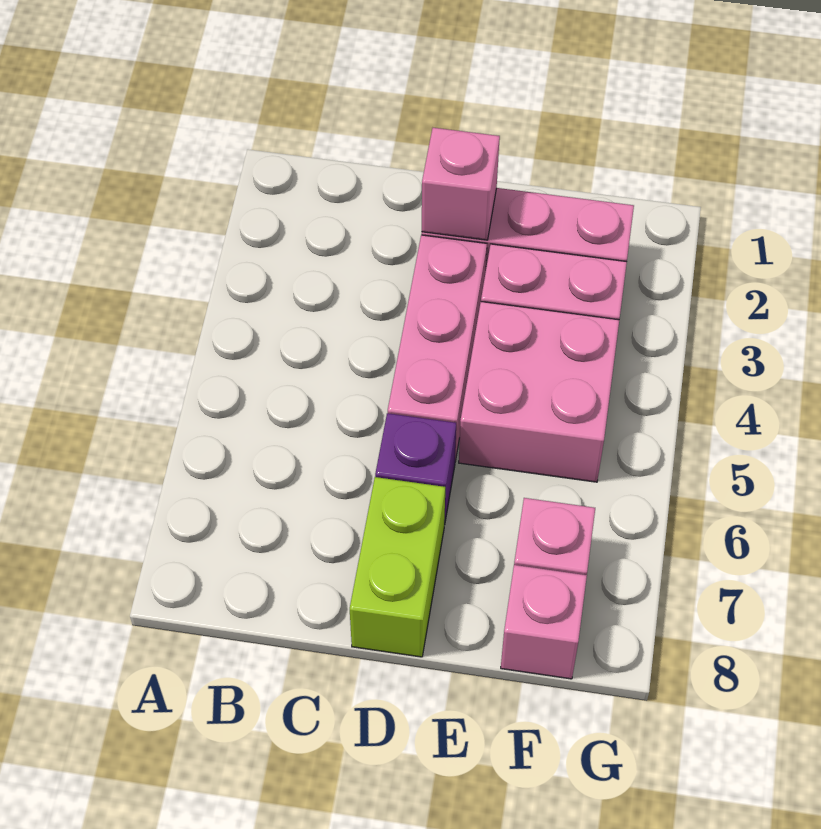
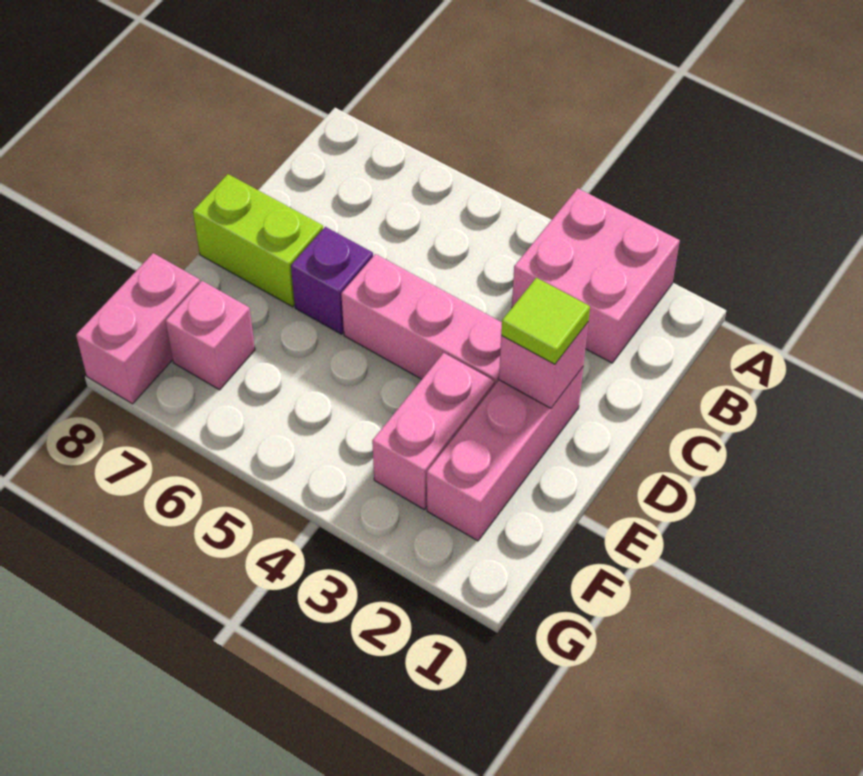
none -> lime 1x1 tile [501,278,590,364]
pink 2x2 brick [459,302,619,482] -> pink 2x2 brick moved to [512,188,680,363]
pink 1x1 brick [501,565,587,679] -> pink 1x2 brick [76,253,200,404]

